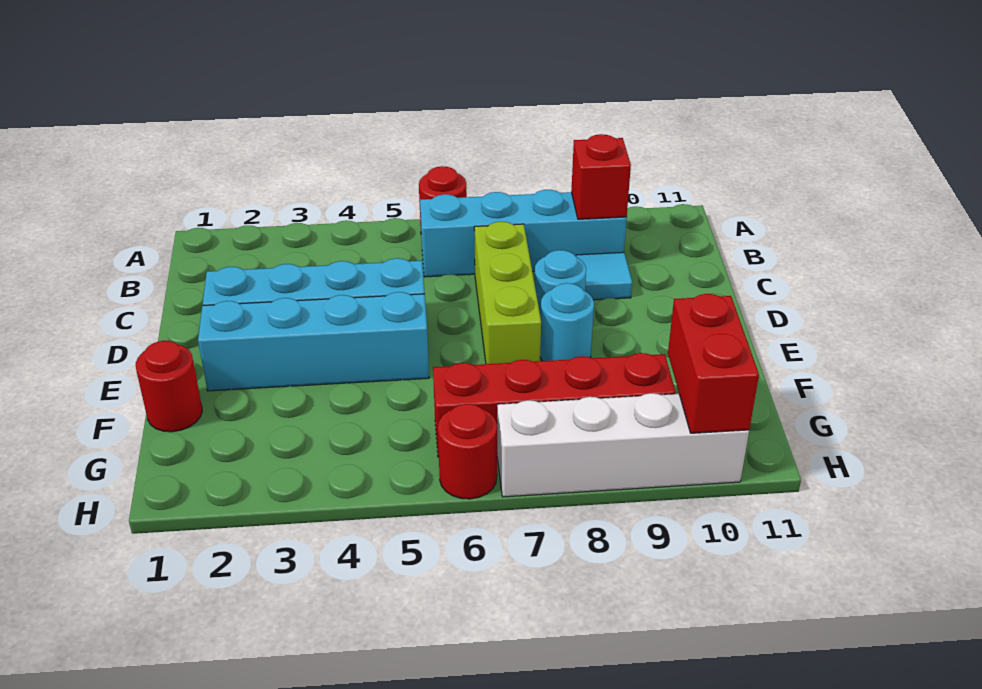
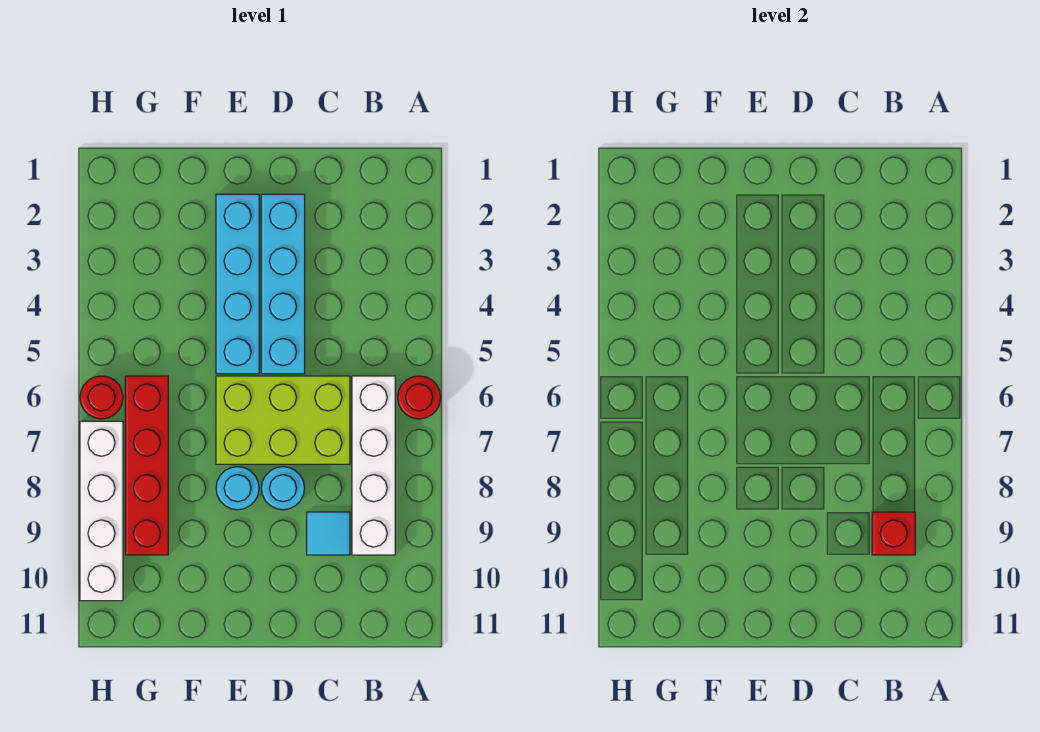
cyan 1x4 brick [420,190,627,277] -> white 1x4 brick [352,376,395,555]
lime 1x3 brick [474,222,541,364] -> lime 2x3 brick [216,376,350,464]
red 1x1 round brick [136,341,202,432] -> none
red 1x2 brick [668,294,759,433] -> none

